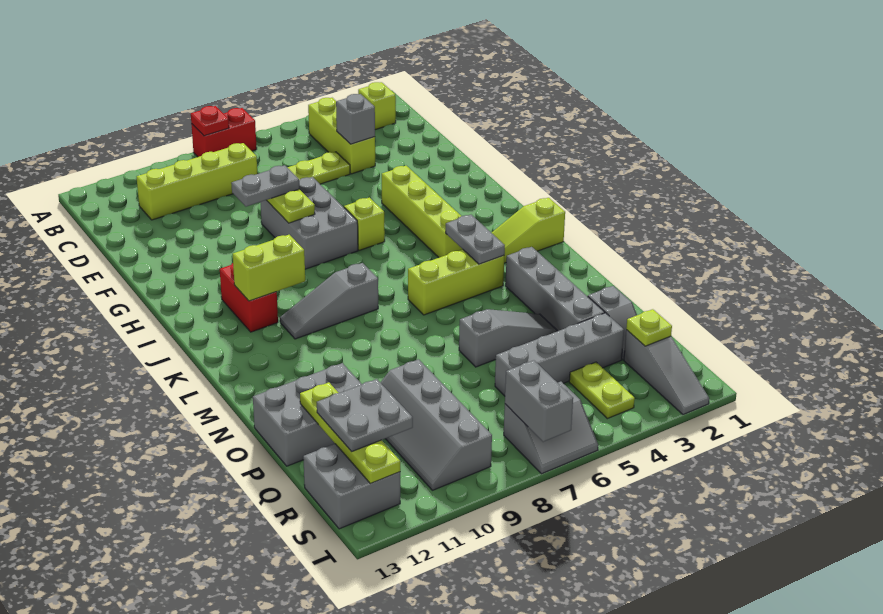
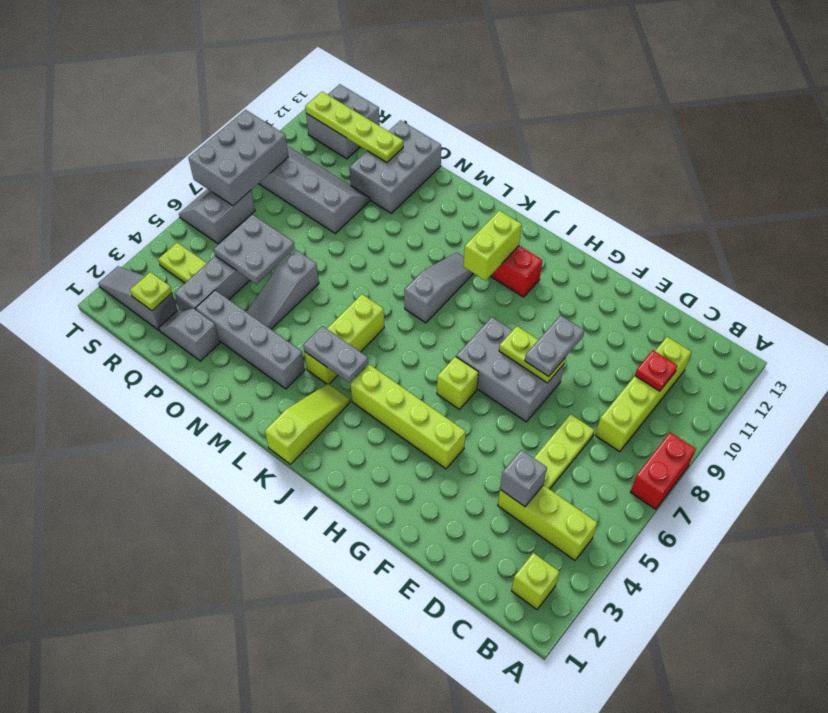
red 1x1 plate [191,106,229,136] -> red 1x1 plate moved to [635,350,678,391]
grey 2x2 plate [317,379,413,452] -> grey 2x2 plate moved to [214,214,295,284]
grey 1x2 brick [505,360,573,442] -> grey 2x3 brick [188,110,288,206]

